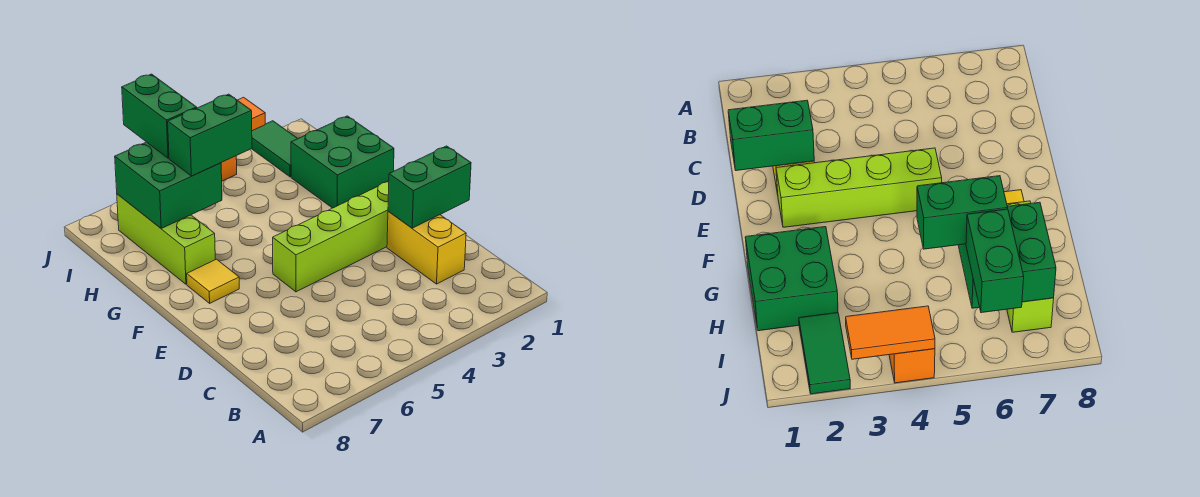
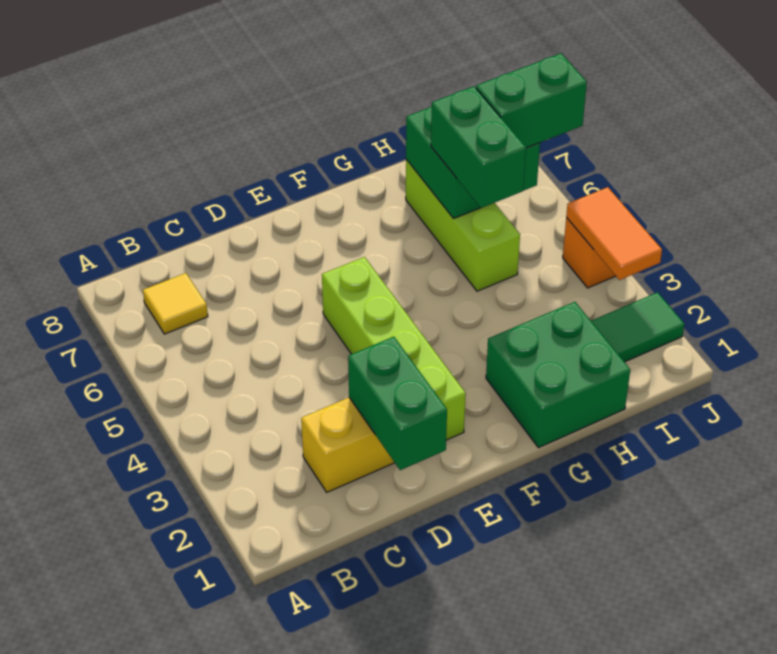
yellow 1x1 tile [187,259,239,303] -> yellow 1x1 tile moved to [143,273,208,334]
lime 1x3 brick [117,194,215,284] -> lime 1x3 brick turned to [406,159,520,291]

